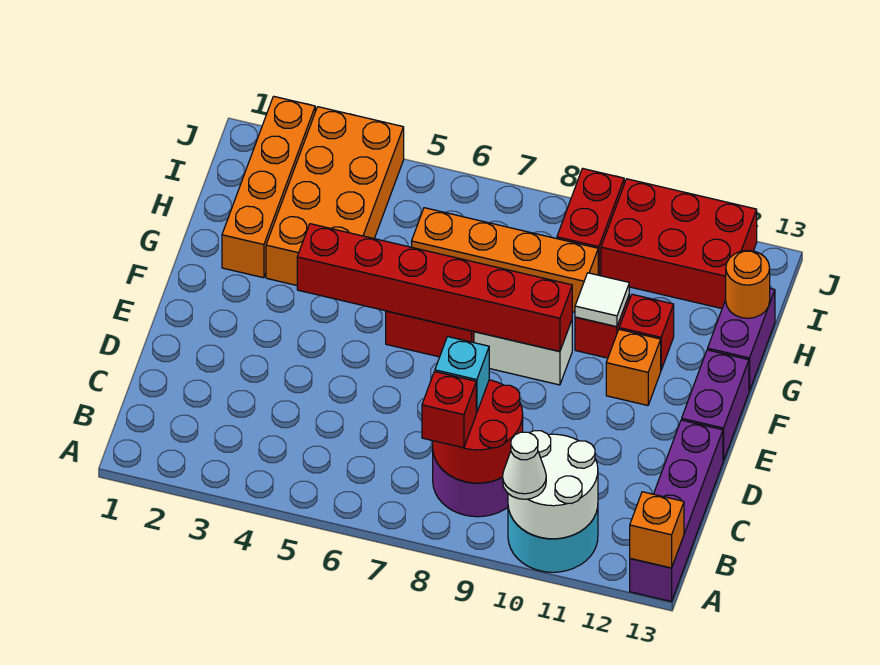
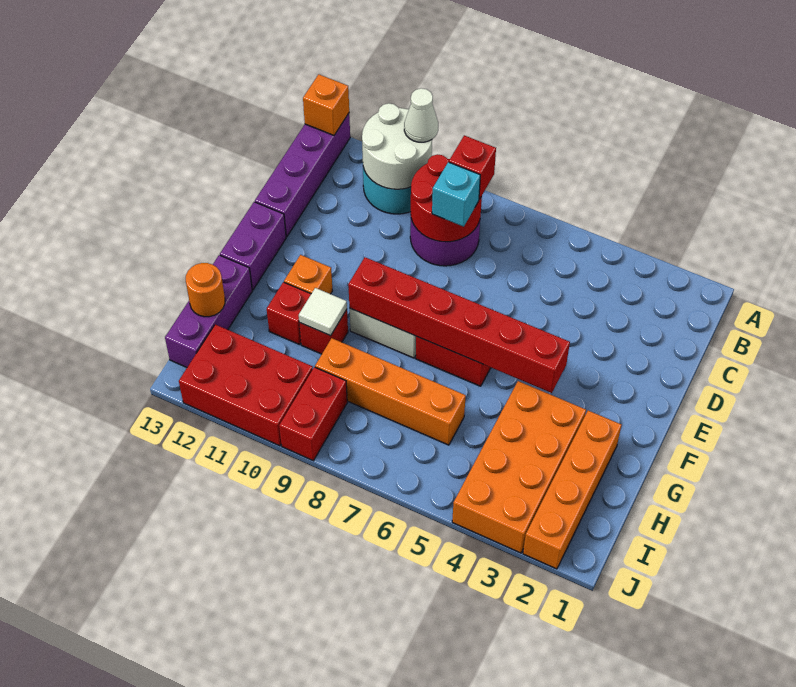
purple 1x2 brick [708,289,775,391] -> purple 1x3 brick [165,255,252,367]

